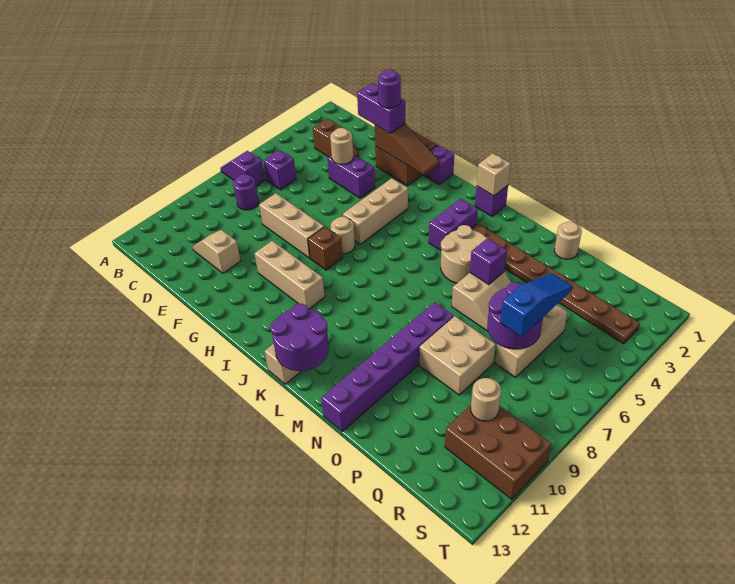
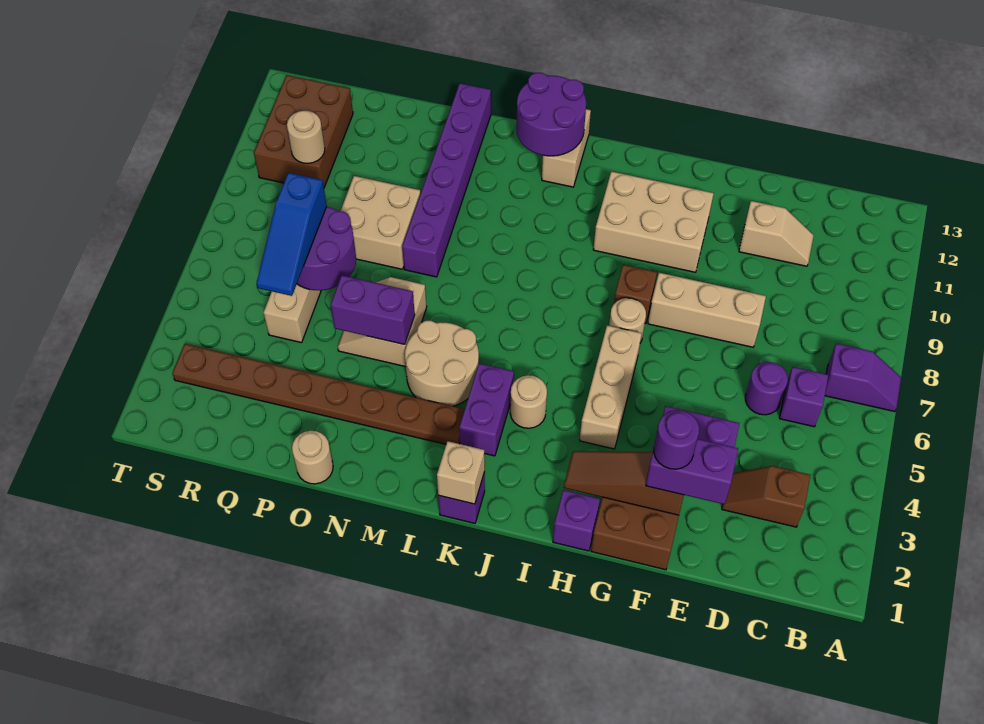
purple 1x1 round brick [233,174,258,210] -> purple 1x1 round brick moved to [745,362,788,415]
tan 1x1 round brick [330,128,353,164] -> tan 1x1 round brick moved to [510,375,547,428]
tan 1x3 brick [255,241,325,309] -> tan 2x3 brick [593,171,714,272]
purple 1x1 brick [470,238,507,285] -> purple 1x2 brick [331,275,415,344]
brown 2x3 brick [445,405,551,499] -> brown 2x3 brick turned to [254,75,353,187]

